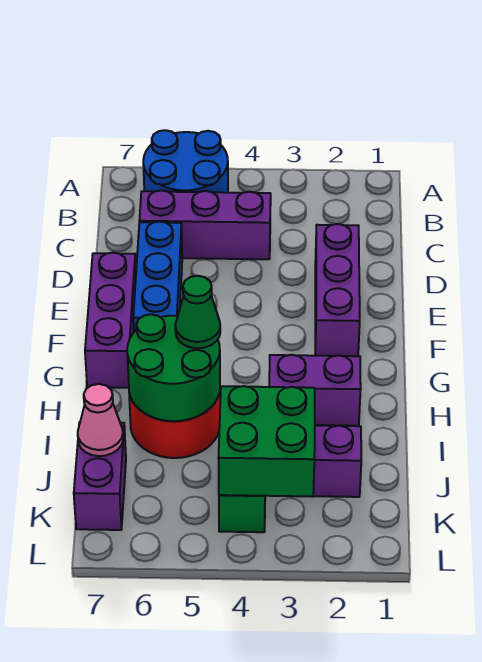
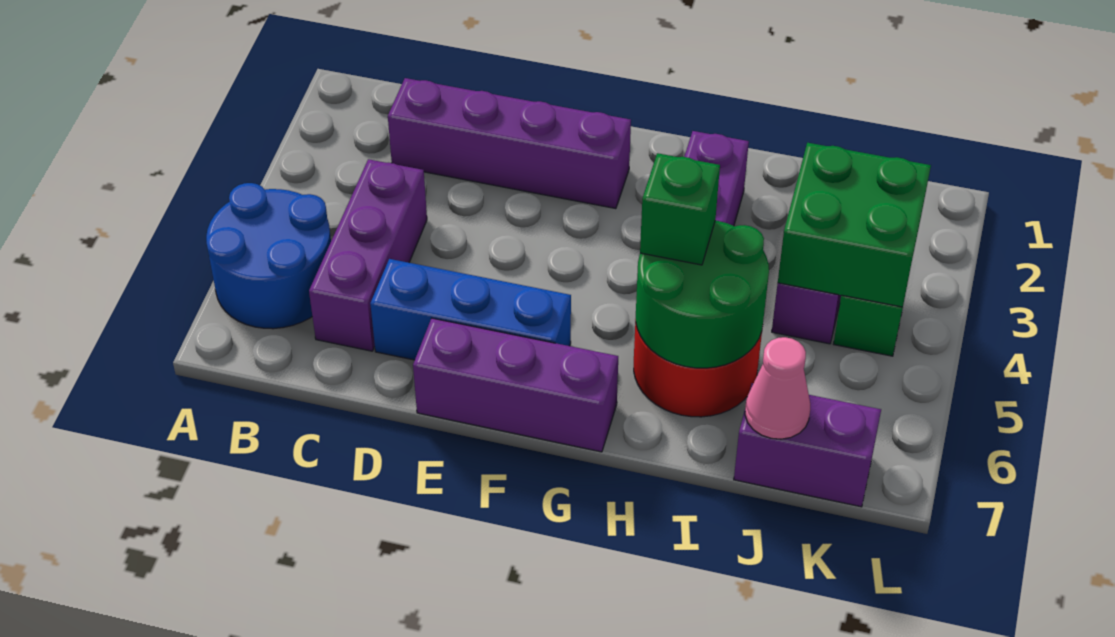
purple 1x3 brick [315,224,360,356] -> purple 1x4 brick [388,78,631,209]
green 1x1 cone [175,276,220,348] -> green 1x1 brick [640,153,720,265]

